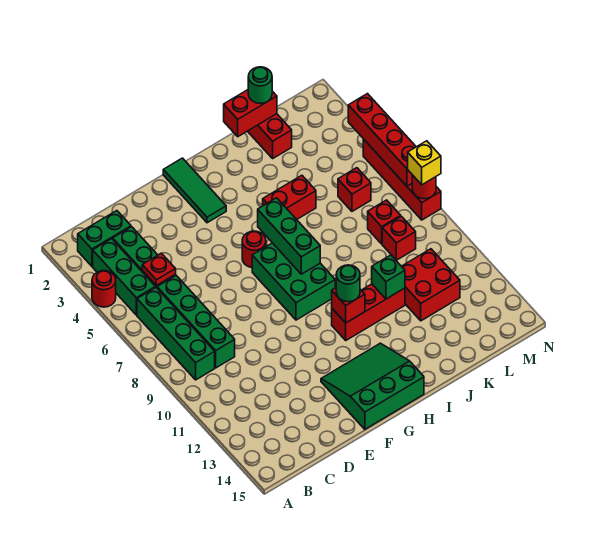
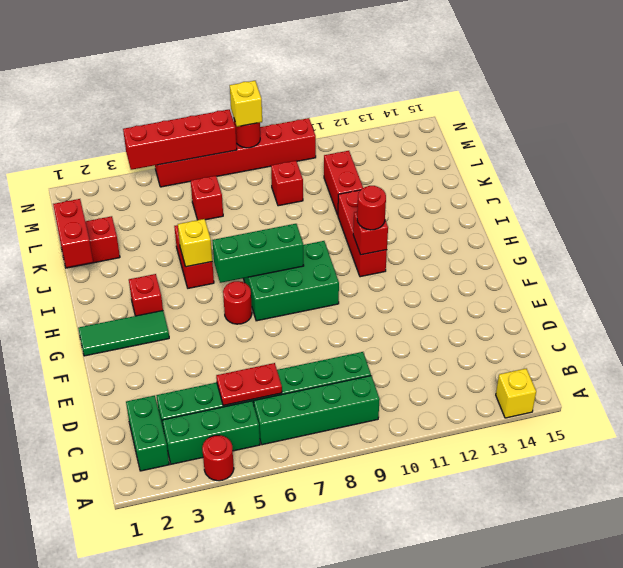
none -> yellow 1x1 brick [496,369,536,418]
red 1x1 plate [142,253,176,286] -> red 1x2 plate [216,363,282,406]
green 3x3 slope [321,343,424,429] -> none
green 1x1 round brick [336,265,360,302] -> red 1x1 round brick [357,186,386,230]
none -> yellow 1x1 brick [178,219,212,267]
green 1x1 brick [372,255,405,299] -> none
green 1x1 round brick [248,67,272,103] -> none
red 2x2 brick [402,249,460,321] -> red 1x2 brick [324,151,363,215]
red 1x1 brick [368,200,401,244] -> red 1x1 brick moved to [129,274,163,316]
red 1x4 brick [363,139,441,220] -> red 1x6 brick [155,118,316,187]

